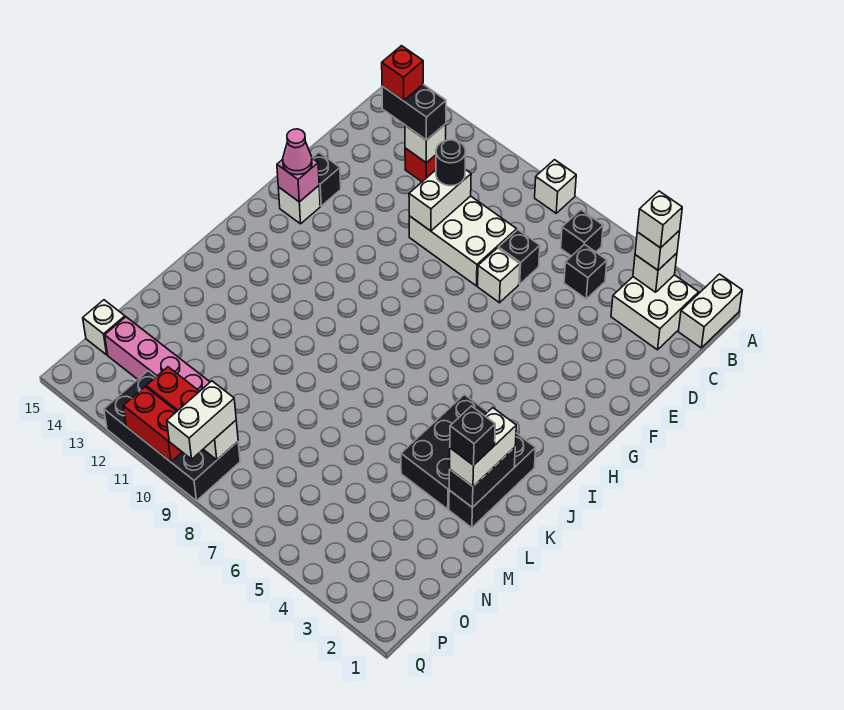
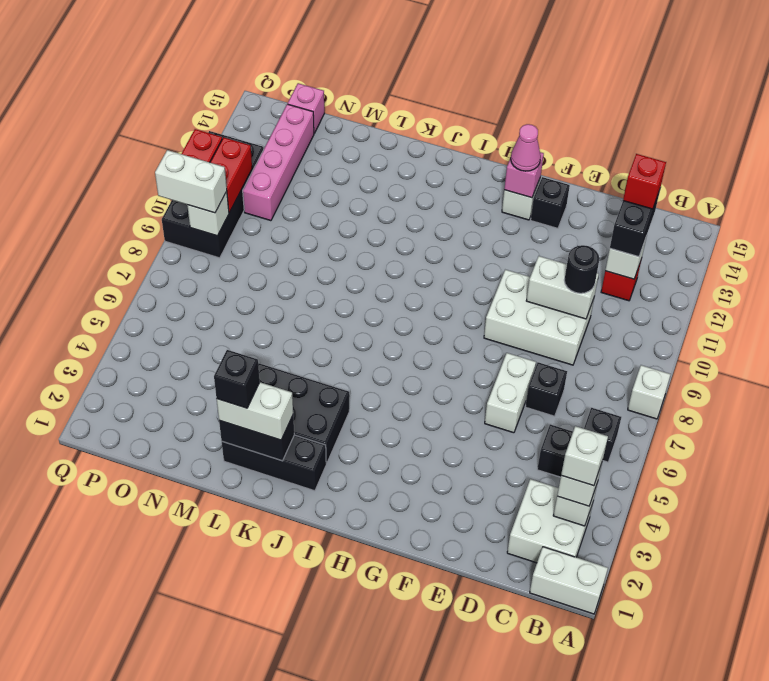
white 2x3 brick [409,196,517,286] -> white 2x3 brick turned to [484,270,594,365]
white 1x1 brick [478,248,520,303] -> white 1x2 brick [485,353,536,433]
white 1x1 brick [83,300,125,355] -> pink 1x1 brick [288,83,324,133]

